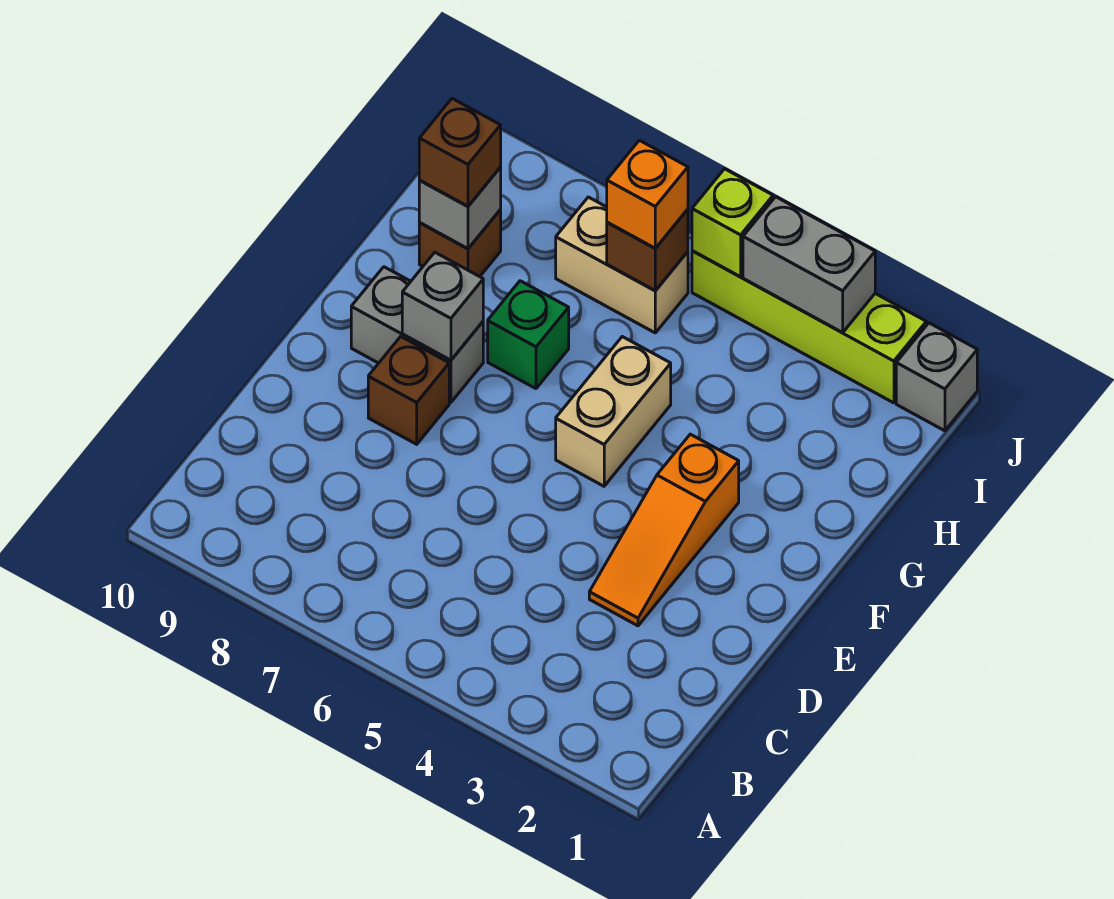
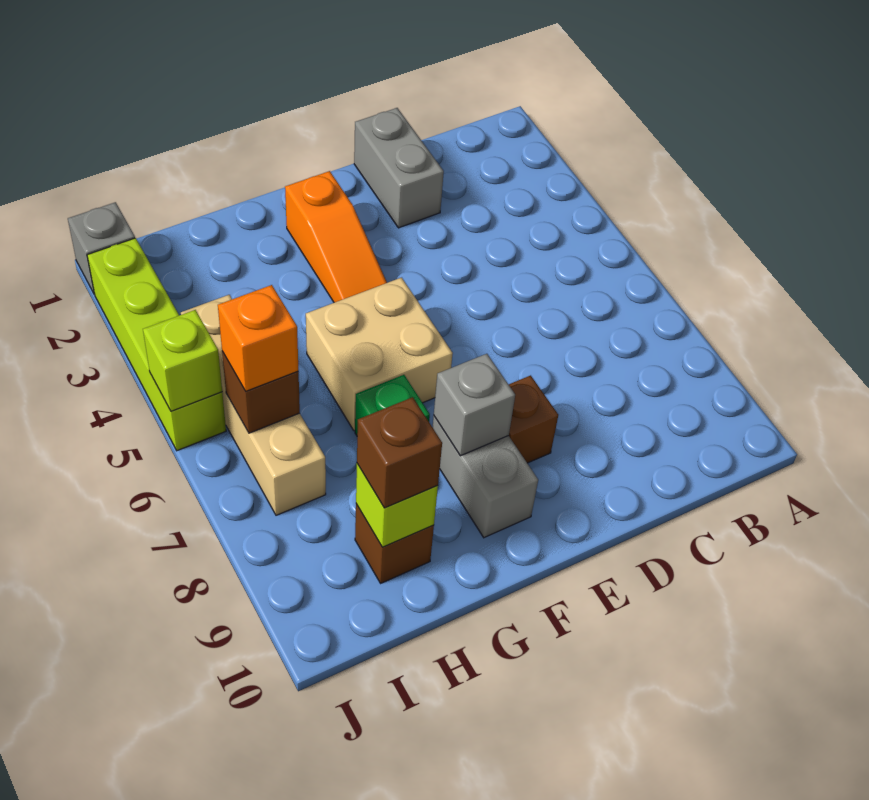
orange 1x3 slope [589,434,739,626] -> orange 1x3 slope turned to [285,171,387,303]
tan 1x2 brick [556,337,671,486] -> tan 2x2 brick [306,278,453,431]
grey 1x1 brick [419,167,501,249] -> lime 1x1 brick [356,464,438,547]
tan 1x2 brick [556,197,688,333] -> tan 1x4 brick [181,295,326,515]
grey 1x2 brick [743,197,875,332] -> grey 1x2 brick moved to [354,108,444,228]

